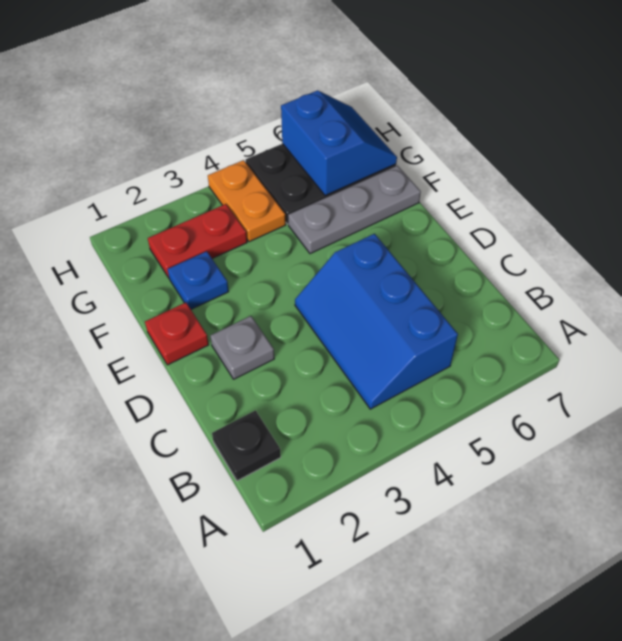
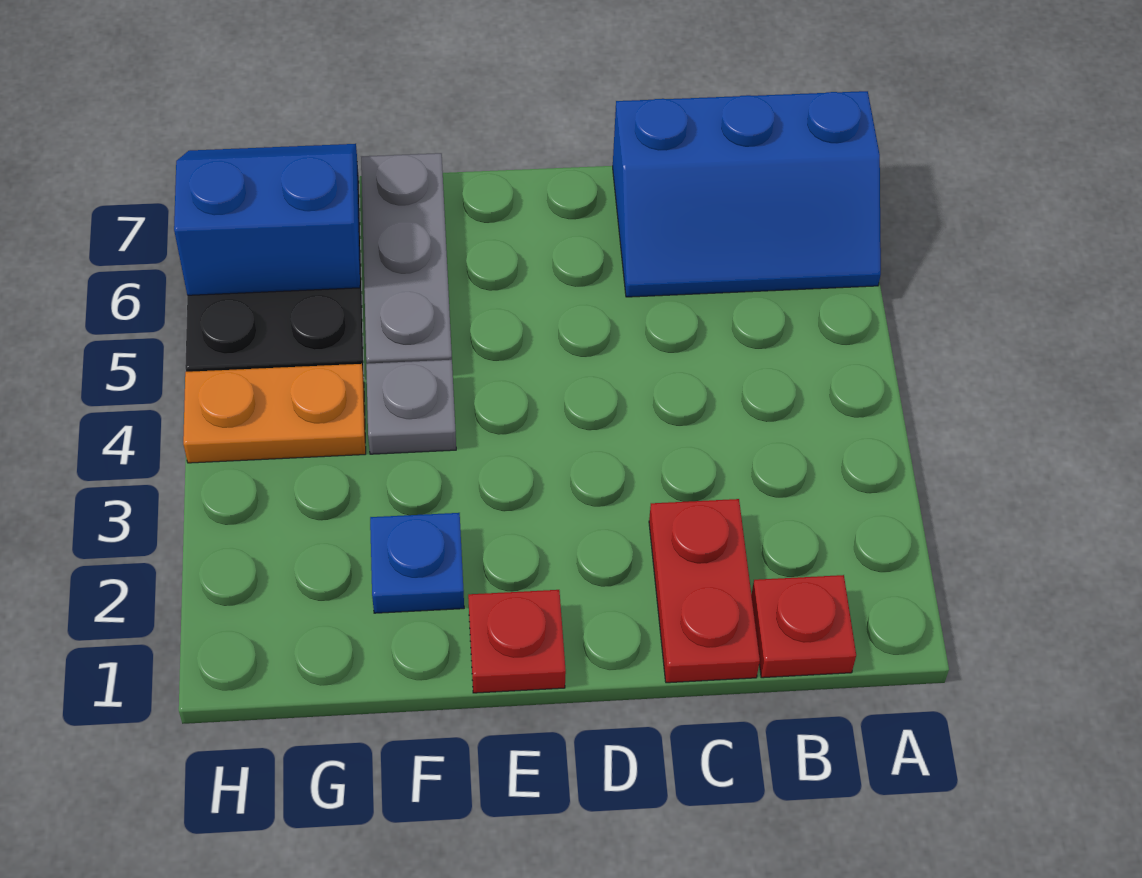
black 1x1 plate [212,411,281,481] -> red 1x1 plate [751,575,856,678]
blue 2x3 slope [295,234,458,409] -> blue 2x3 slope moved to [613,91,881,297]
grey 1x1 plate [210,316,274,379] -> grey 1x1 plate moved to [366,360,456,454]
red 1x2 plate [148,204,247,278] -> red 1x2 plate moved to [649,499,760,683]

